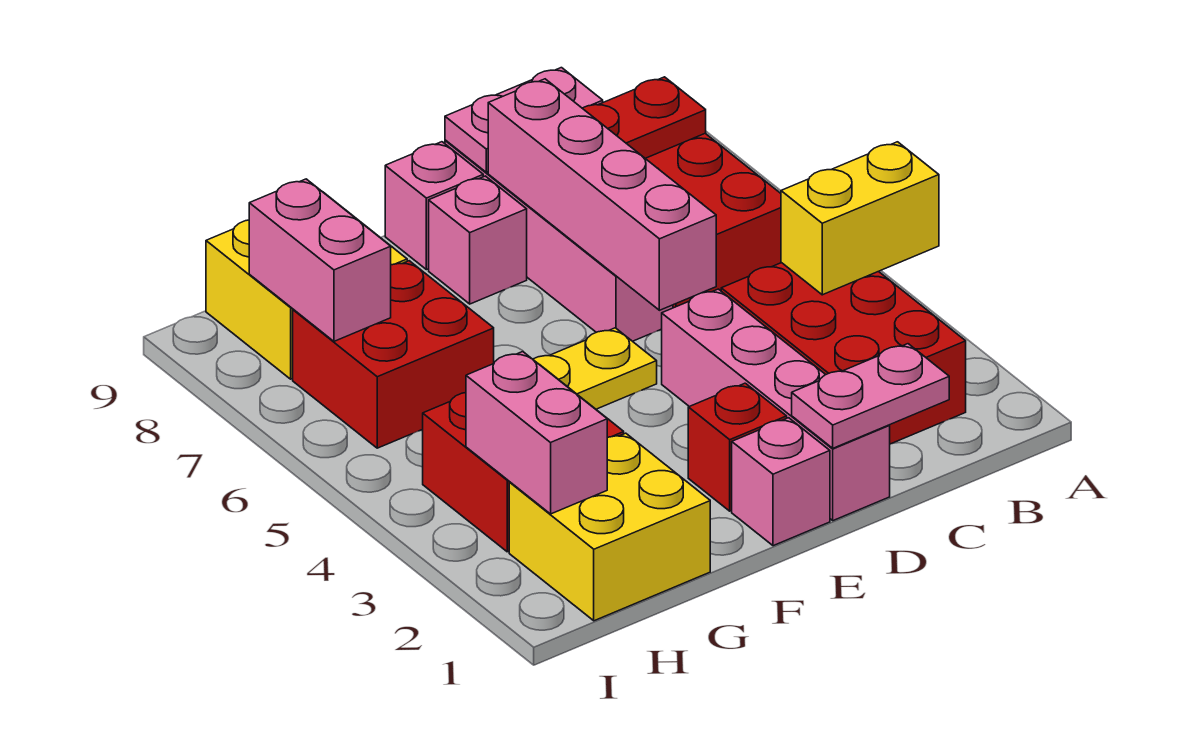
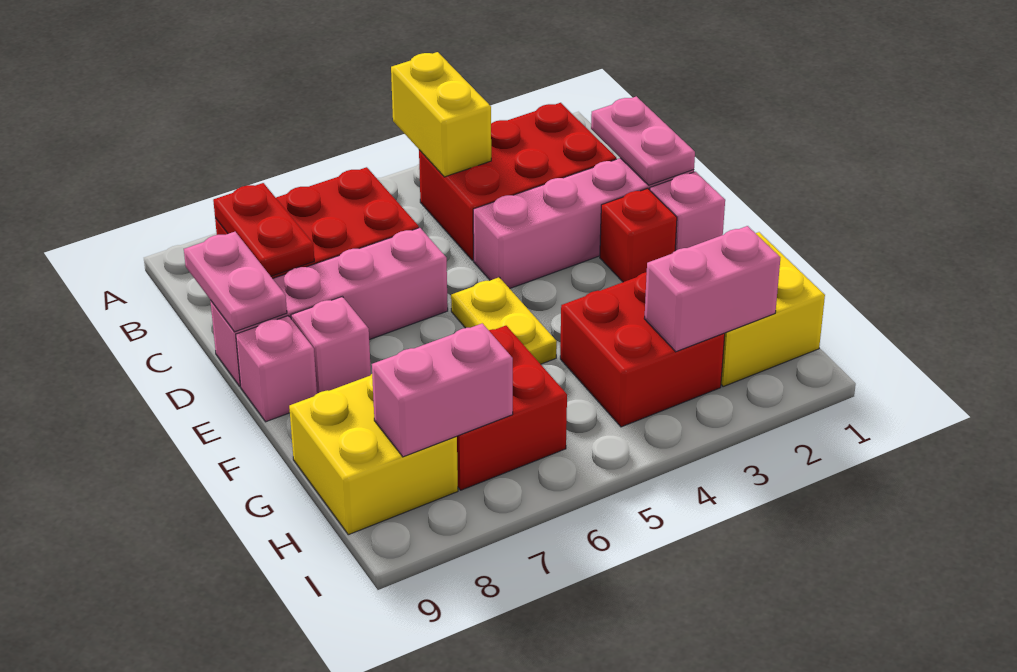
pink 1x4 brick [488,79,716,310] -> none

